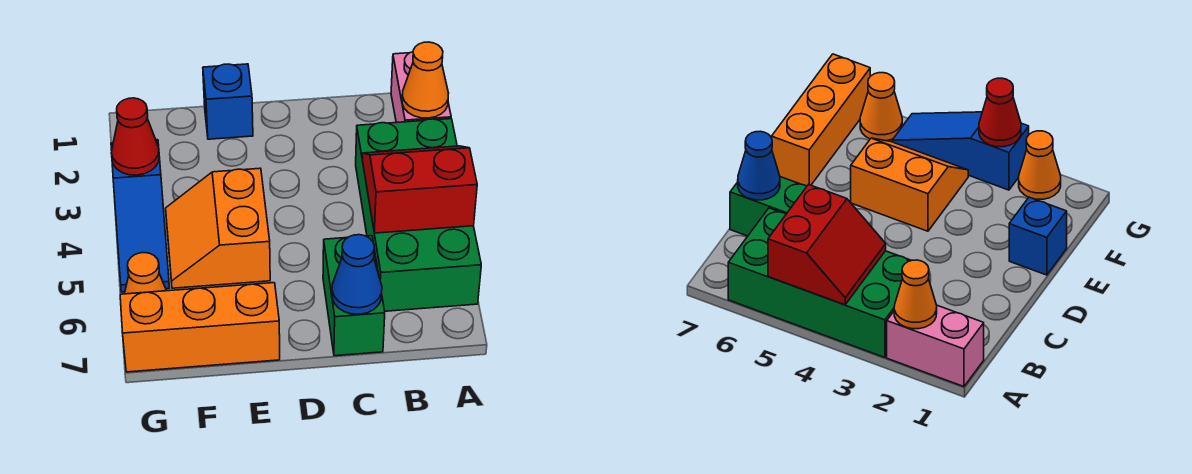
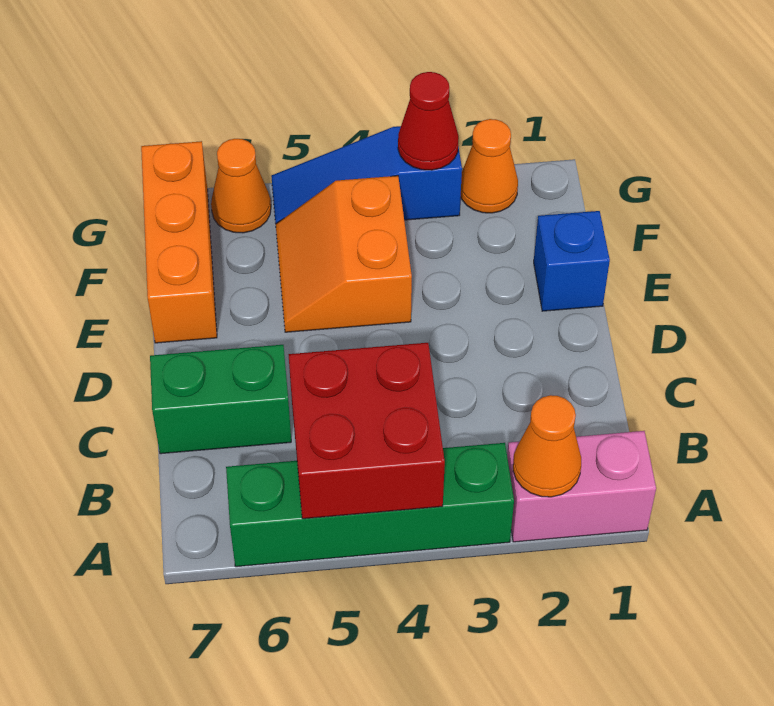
green 2x4 brick [356,119,481,311] -> green 1x4 brick [226,443,514,567]
red 2x2 slope [363,146,477,233] -> red 2x2 brick [288,343,445,519]
blue 1x1 cone [332,235,382,314] -> none
orange 2x2 slope [166,168,270,288] -> orange 2x2 slope turned to [276,176,412,332]

